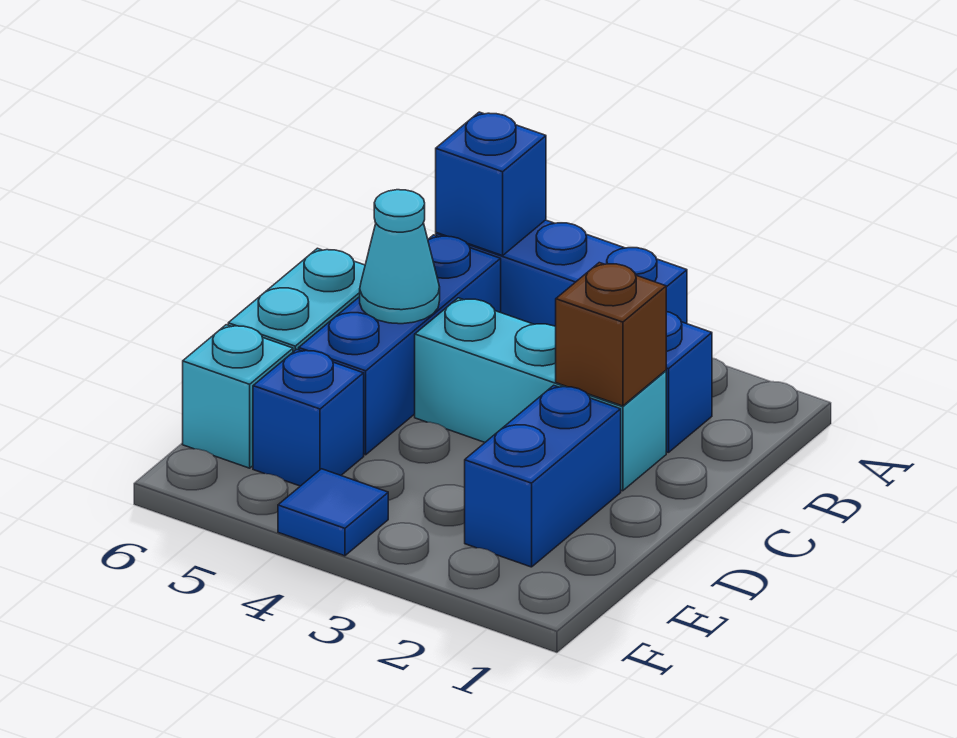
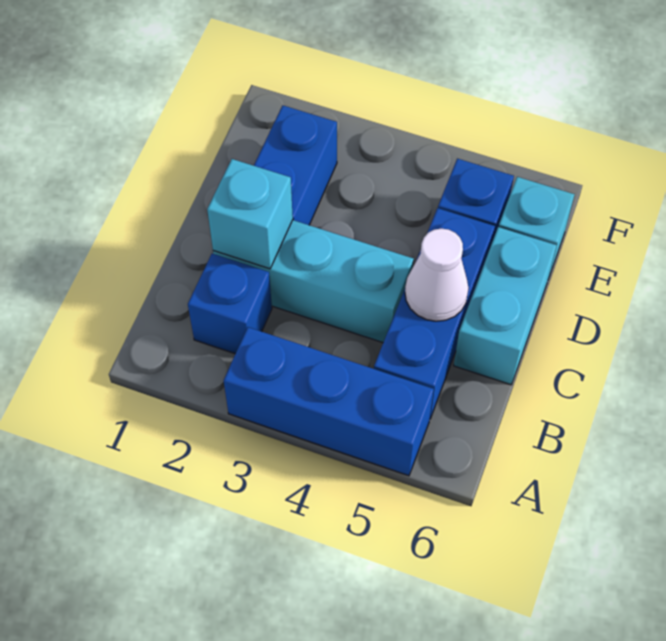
blue 1x1 brick [436,112,546,256] -> none
brown 1x1 brick [556,263,666,406] -> cyan 1x1 brick [207,159,293,269]
cyan 1x1 cone [360,190,440,324] -> white 1x1 cone [405,228,469,321]
blue 1x1 tile [278,469,388,556] -> none

